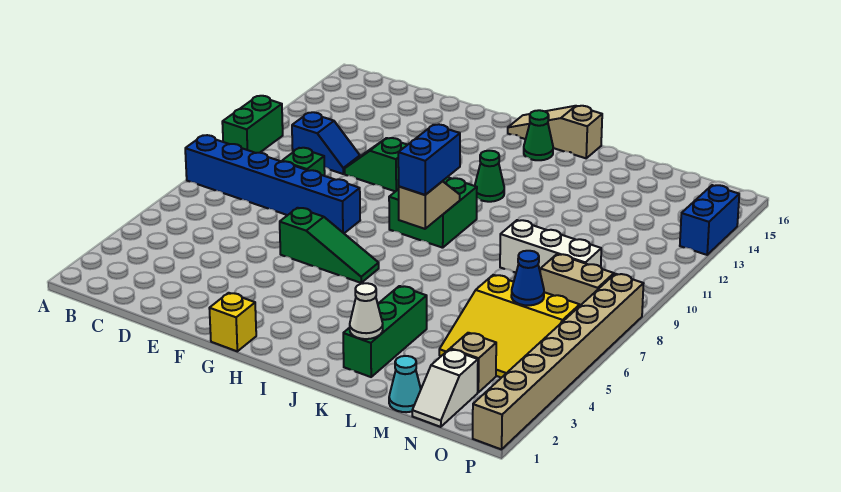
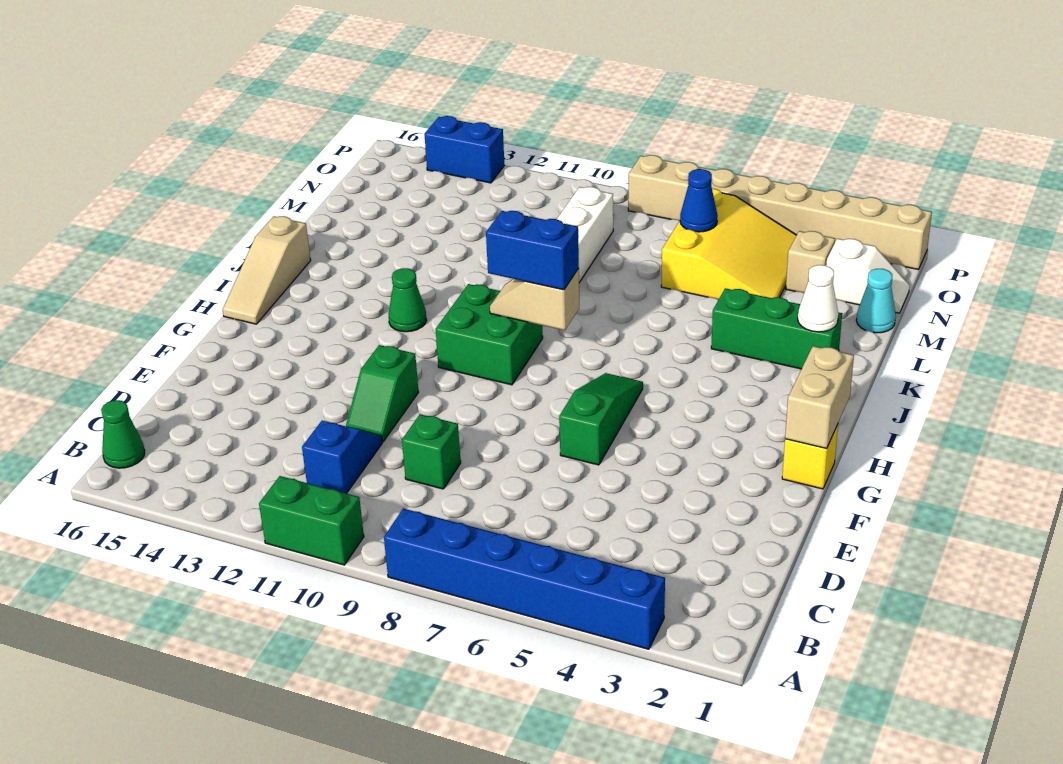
blue 1x6 brick [185,135,360,233] -> blue 1x6 brick turned to [384,509,665,649]
green 1x1 cone [524,110,553,160] -> green 1x1 cone moved to [101,400,145,468]
tan 1x2 brick [540,254,614,305] -> tan 1x2 brick moved to [785,346,854,448]

